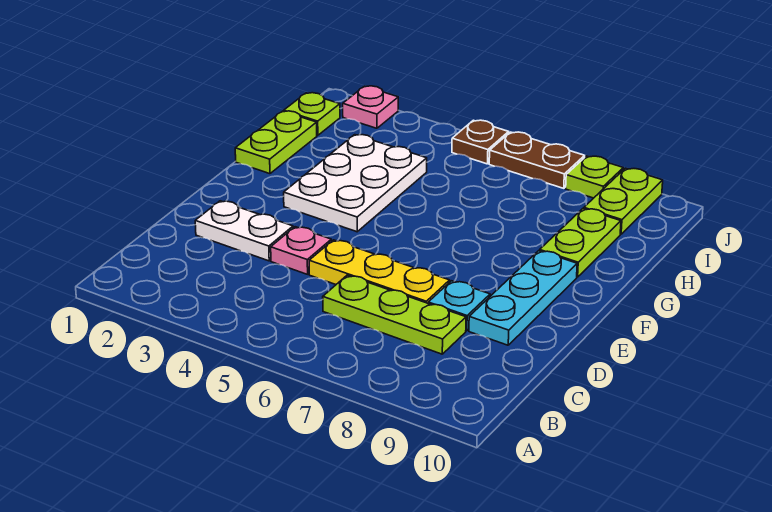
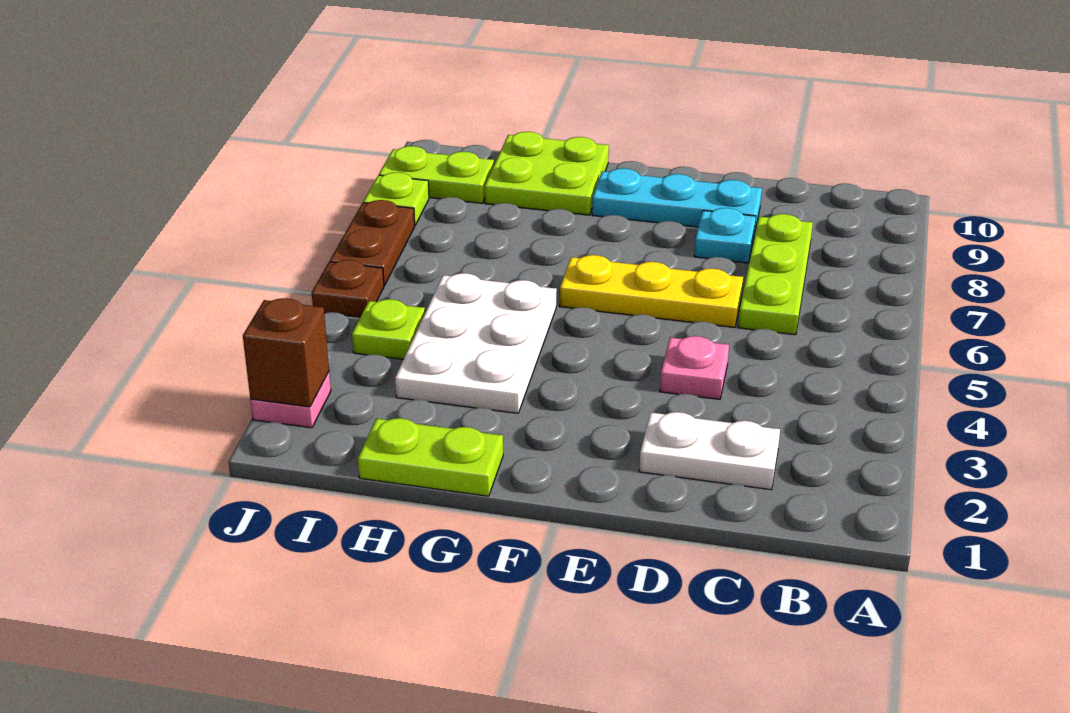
white 1x2 plate [195,201,293,261] -> white 1x2 plate turned to [639,412,780,490]
yellow 1x3 plate [309,240,450,303] -> yellow 1x3 plate turned to [560,255,743,327]
white 2x3 plate [284,135,427,232] -> white 2x3 plate turned to [395,273,557,413]
lime 1x2 plate [540,209,621,277] -> lime 2x2 plate [485,132,609,215]
lime 1x1 plate [284,93,340,135] -> lime 1x1 plate moved to [352,299,425,359]
none -> brown 1x1 brick [243,298,329,407]

